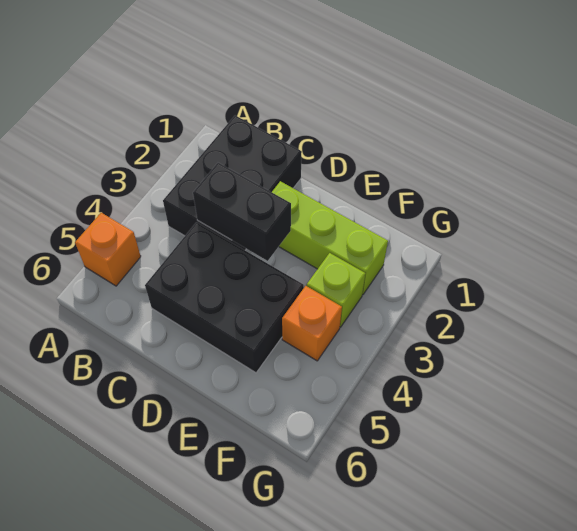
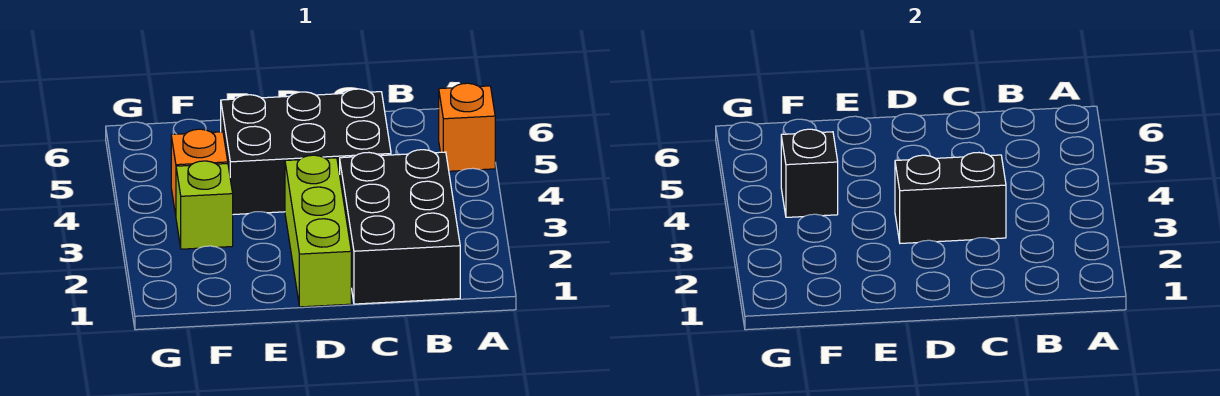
lime 1x3 brick [272,181,388,295] -> lime 1x3 brick turned to [285,155,351,307]
none -> black 1x1 brick [781,129,838,217]

